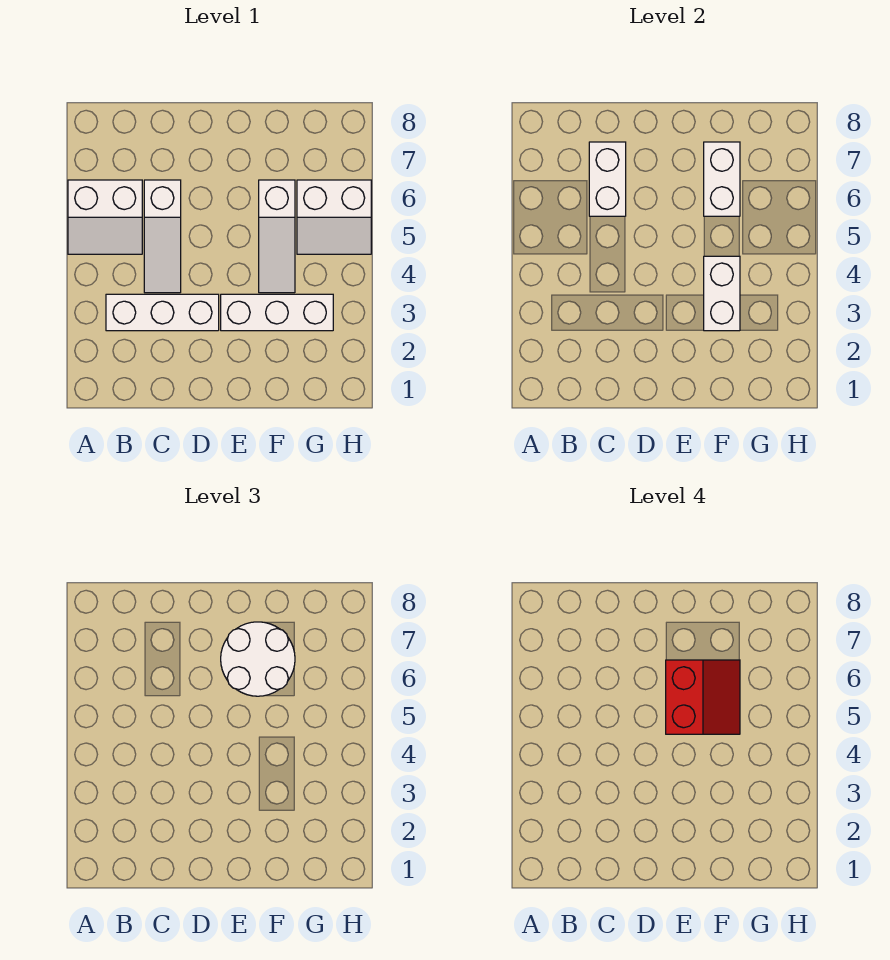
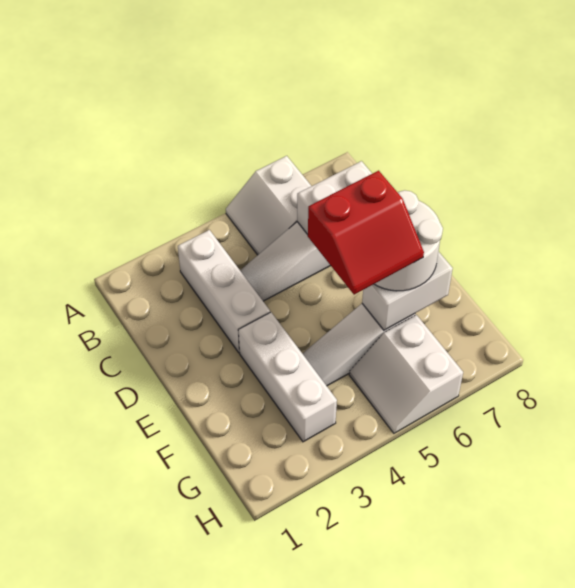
white 1x2 brick [704,256,740,331] -> none

